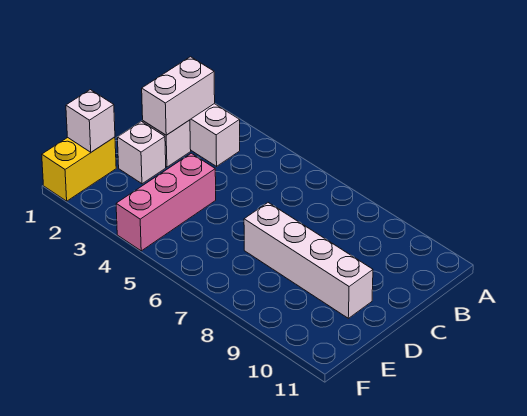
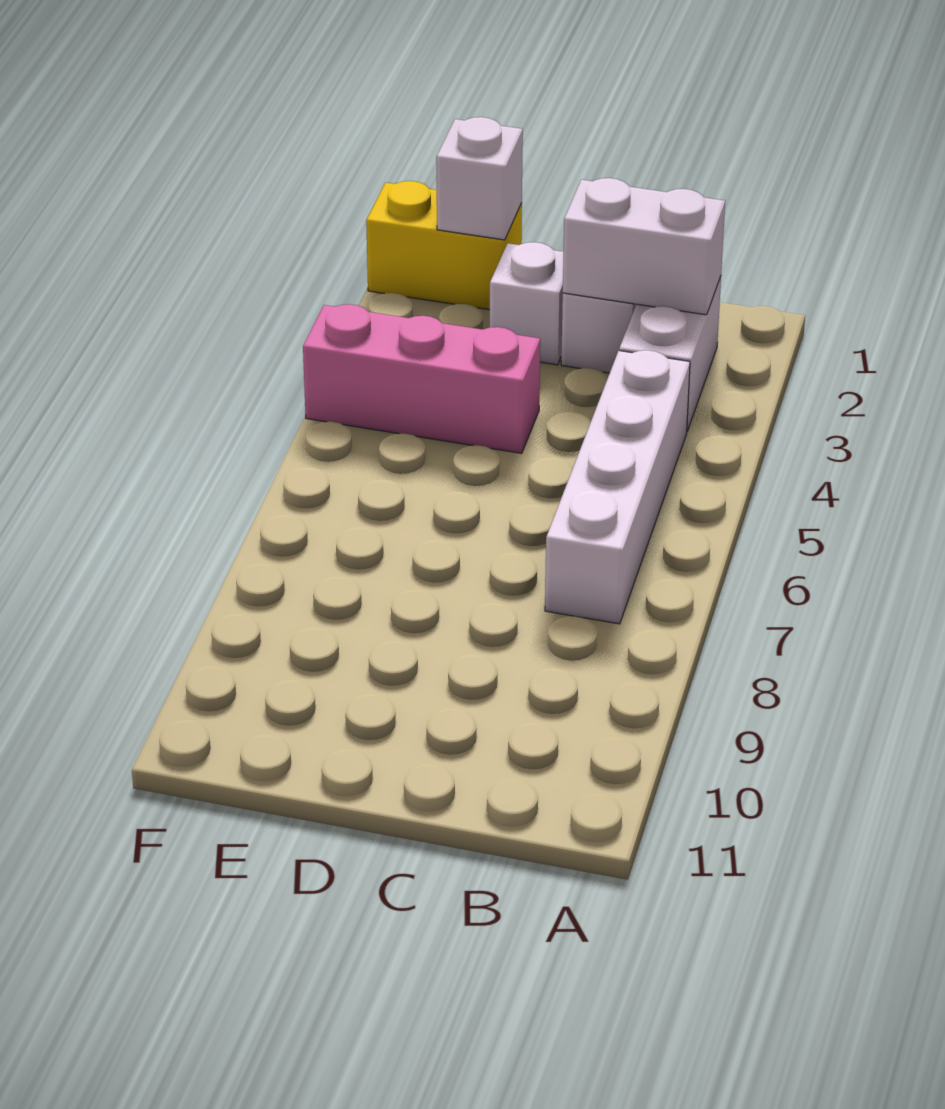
white 1x4 brick [244,203,373,318] -> white 1x4 brick moved to [545,350,690,624]

